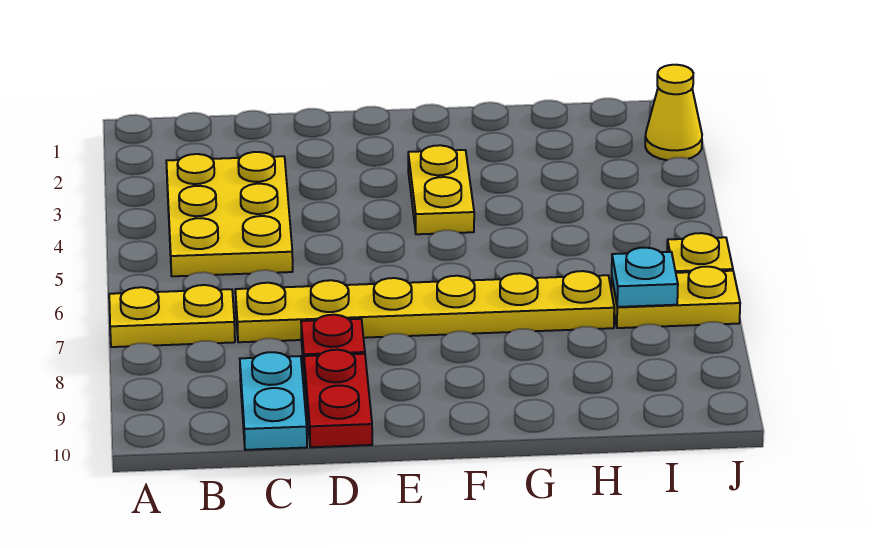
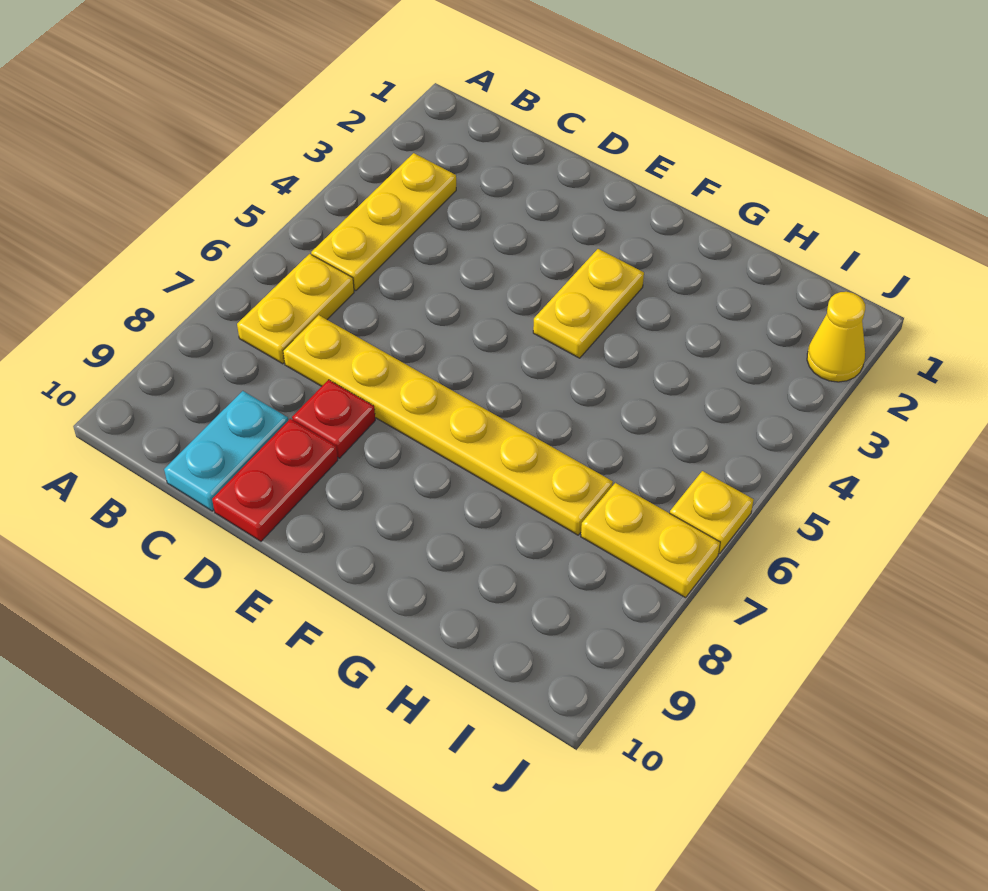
yellow 1x2 plate [109,285,235,347] -> yellow 1x2 plate turned to [237,254,354,364]
yellow 2x3 plate [166,152,293,276] -> yellow 1x3 plate [311,153,456,291]
cyan 1x1 plate [612,248,678,307] -> none

